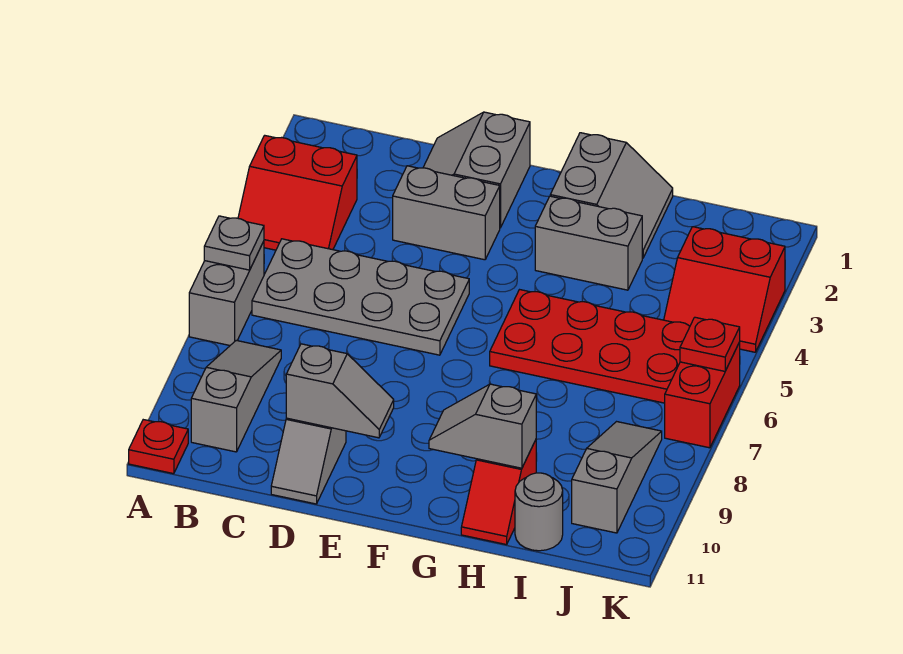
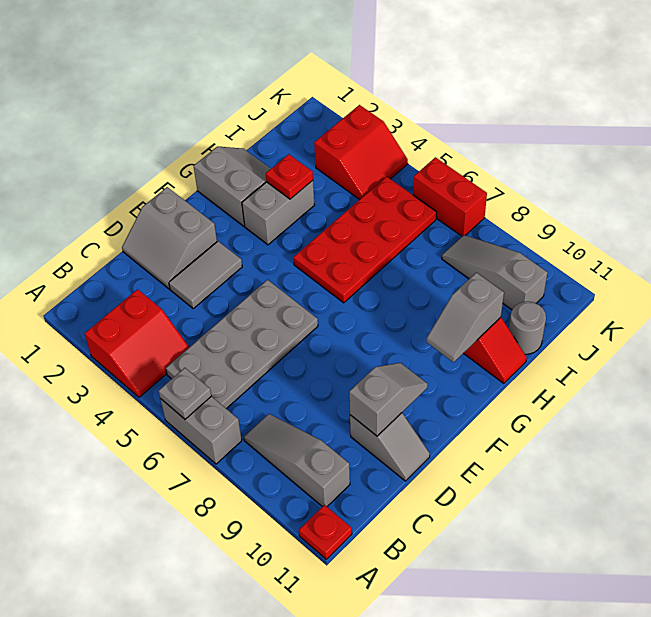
grey 1x2 brick [393,166,500,260] -> grey 1x2 tile [169,241,242,308]
red 1x1 plate [680,317,740,371] -> red 1x1 plate moved to [266,154,313,199]

